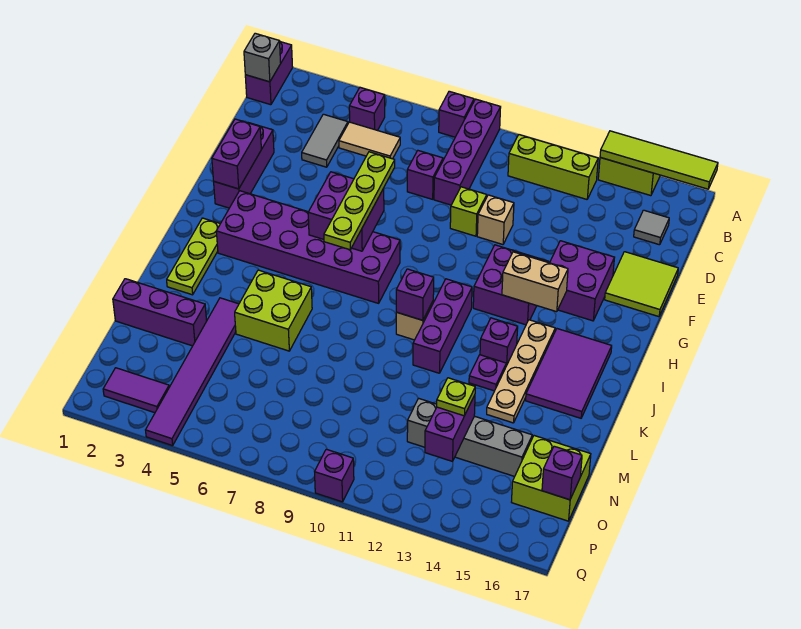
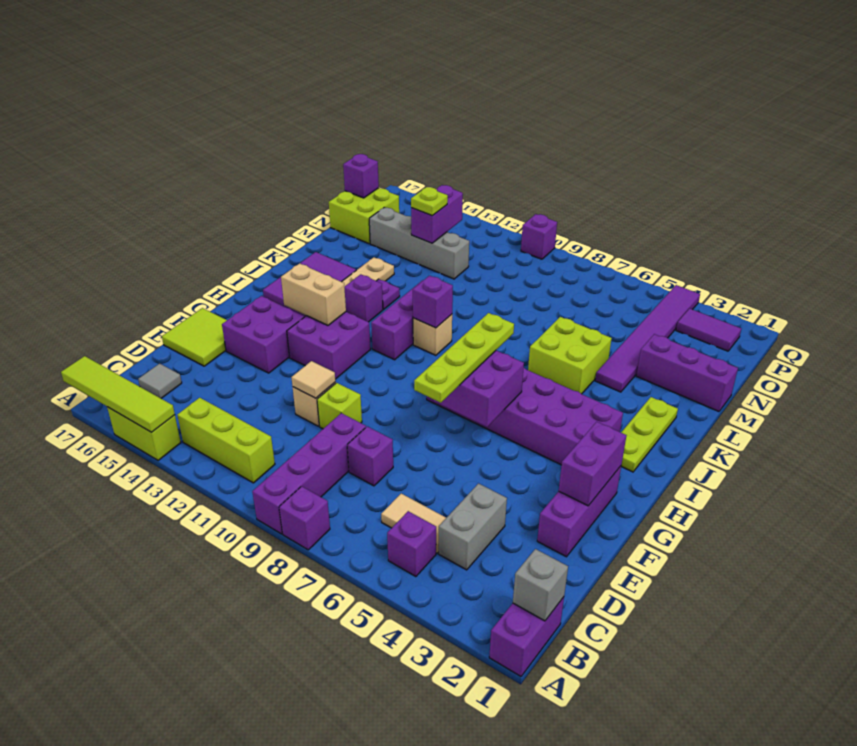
grey 1x2 tile [302,114,348,167] -> grey 1x2 brick [438,484,507,570]
none -> tan 1x1 tile [291,361,335,398]

